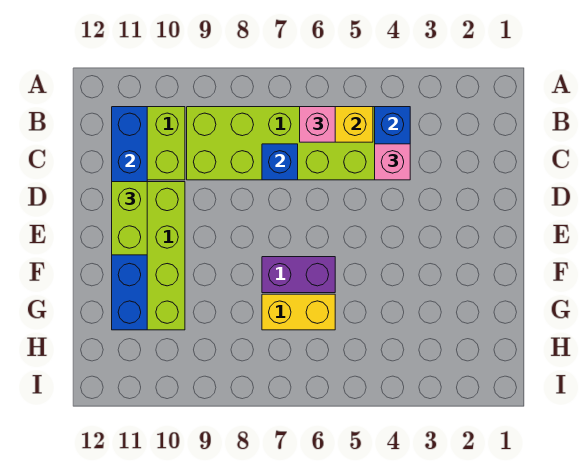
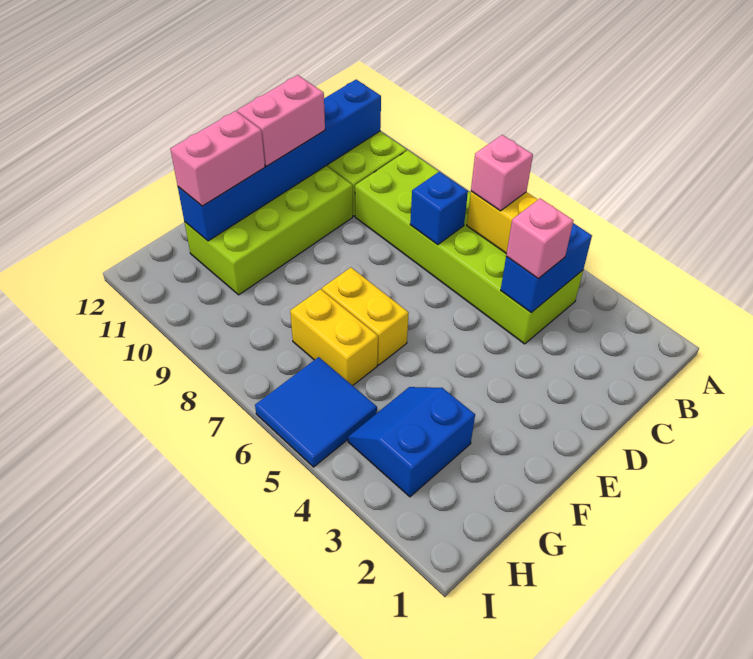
lime 1x2 brick [112,182,147,255] -> pink 1x2 brick [237,75,325,166]
purple 1x2 brick [262,257,335,293] -> yellow 1x2 brick [322,268,409,365]
none -> pink 1x2 brick [170,111,265,206]
none -> blue 2x2 slope [348,387,475,497]
none -> blue 2x2 tile [255,357,377,467]

